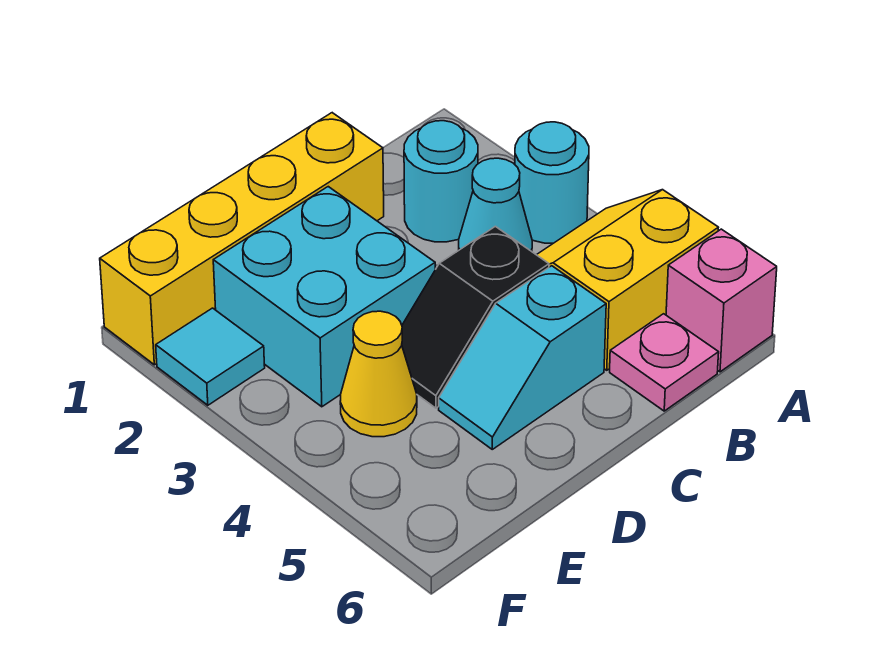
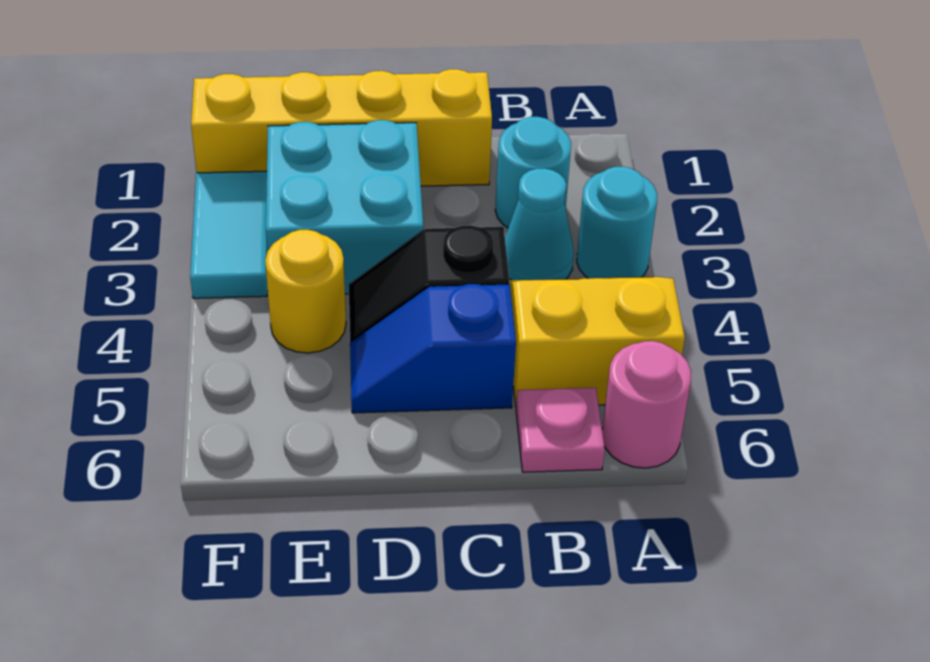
pink 1x1 brick [666,229,777,372] -> pink 1x1 round brick [602,341,691,468]
cyan 1x2 slope [439,266,606,449] -> blue 1x2 slope [350,284,516,413]
yellow 1x1 cone [340,311,417,437] -> yellow 1x1 round brick [265,230,346,353]
cyan 1x1 tile [156,308,265,405] -> cyan 1x2 tile [190,171,268,298]

